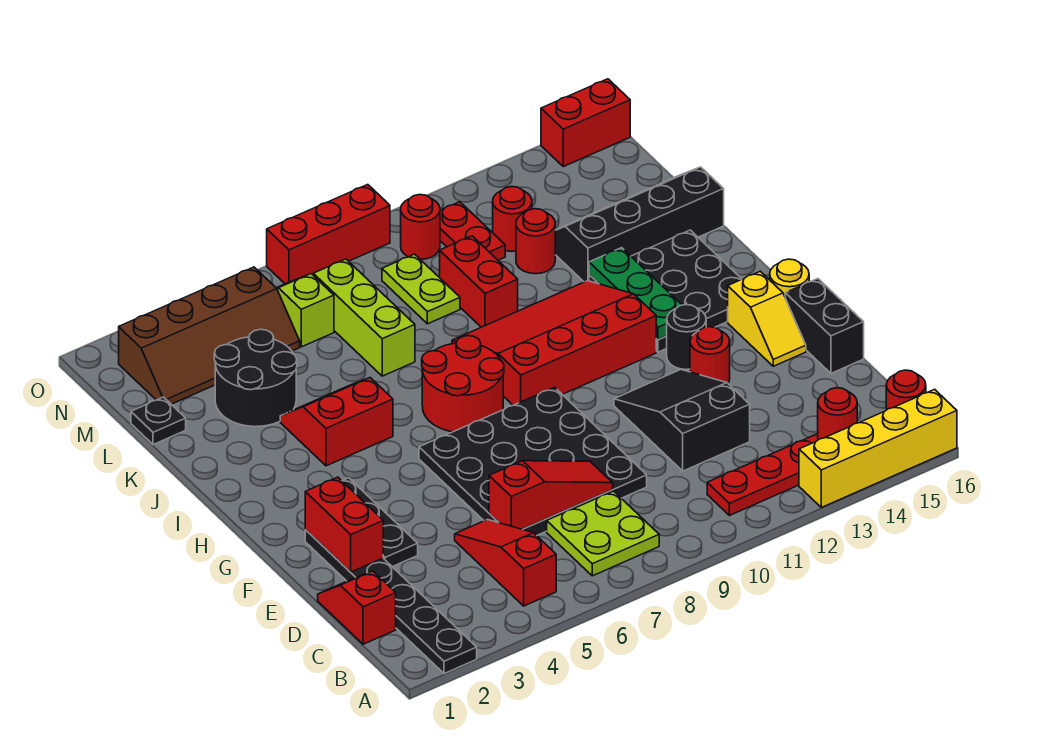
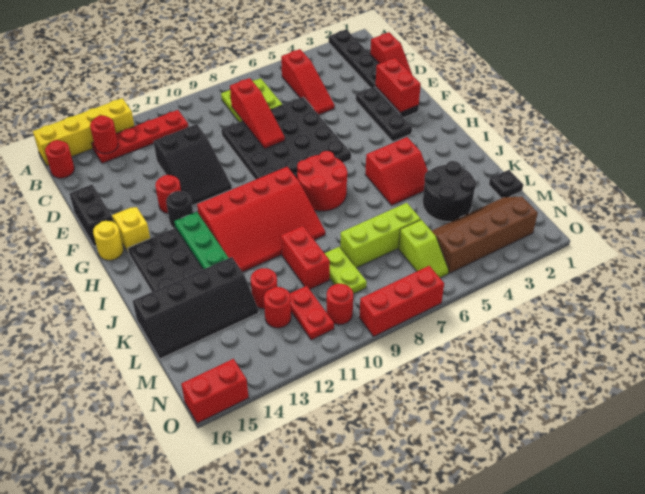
red 1x3 slope [489,461,613,529] -> red 1x3 slope turned to [230,78,285,148]
lime 1x3 brick [313,259,415,376] -> lime 1x3 brick turned to [340,203,421,268]

